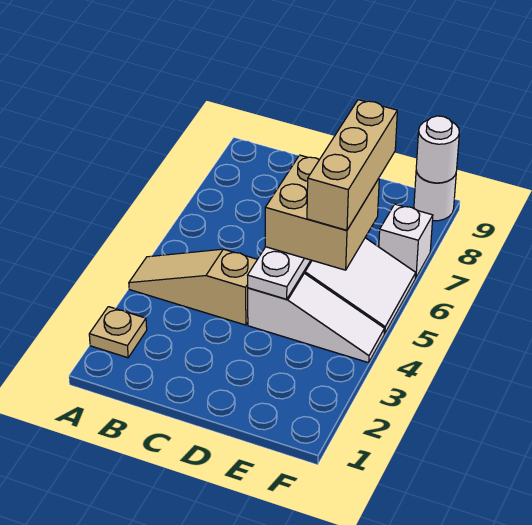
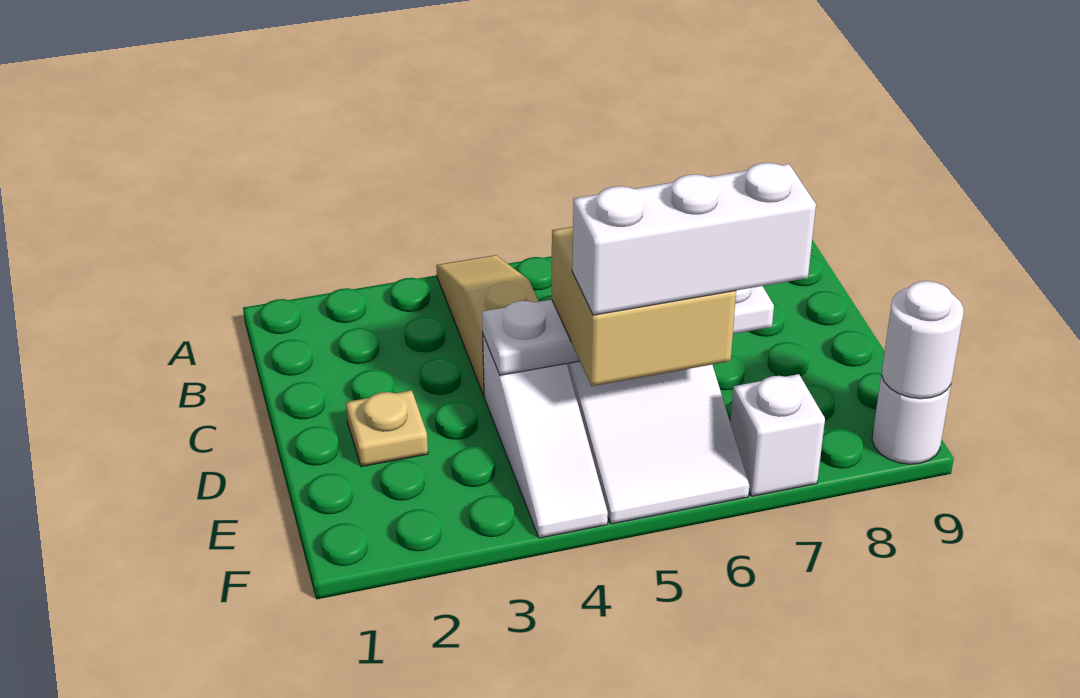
tan 1x1 plate [89,307,147,358] -> tan 1x1 plate moved to [346,390,428,467]
tan 1x3 brick [307,100,397,230] -> white 1x3 brick [572,163,816,315]

